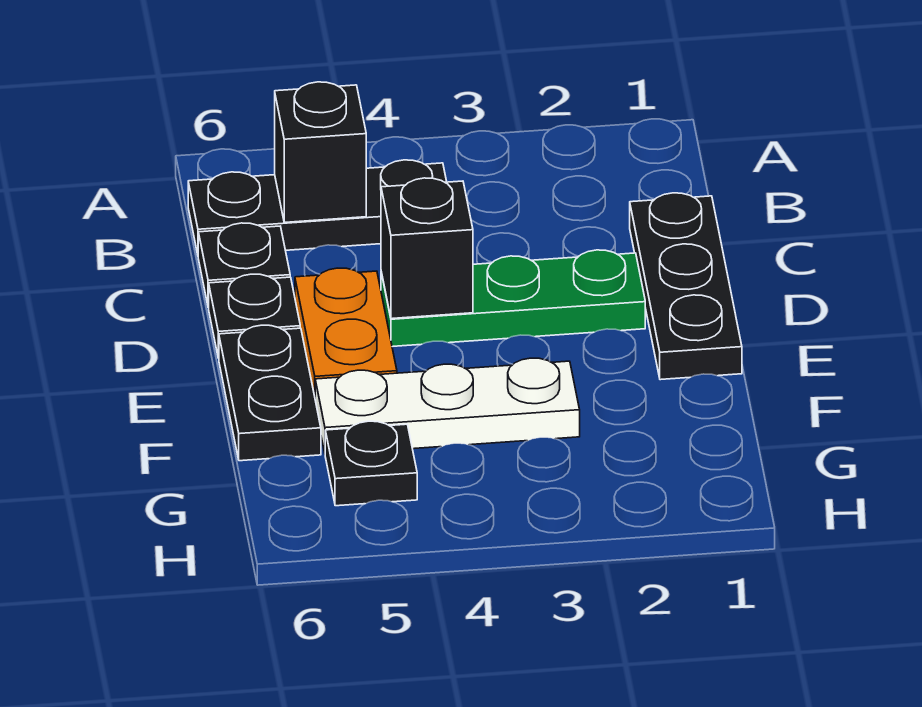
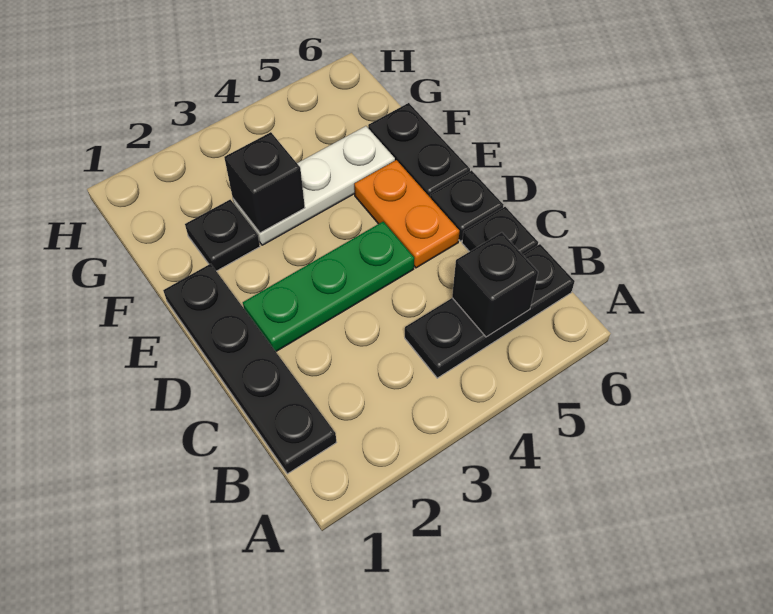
black 1x3 plate [630,193,742,380] -> black 1x4 plate [163,264,336,474]
black 1x1 brick [381,178,473,319] -> black 1x1 brick moved to [224,132,305,233]
black 1x1 plate [325,421,417,506] -> black 1x1 plate moved to [185,200,260,271]

